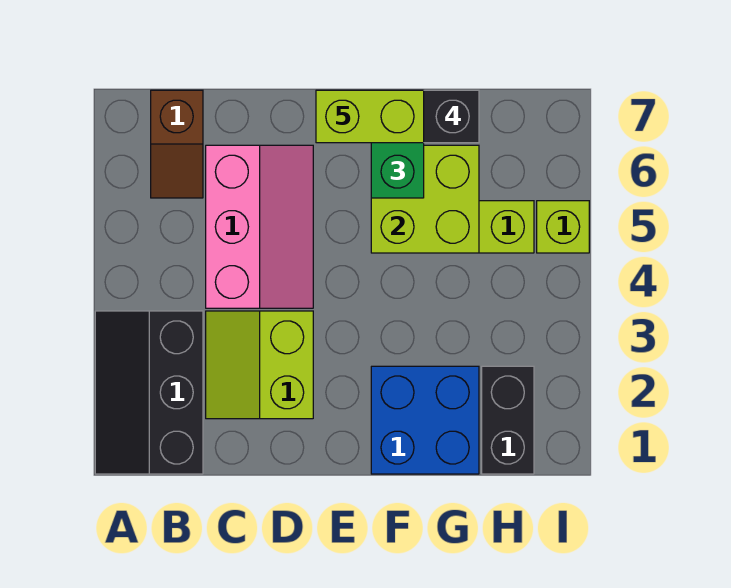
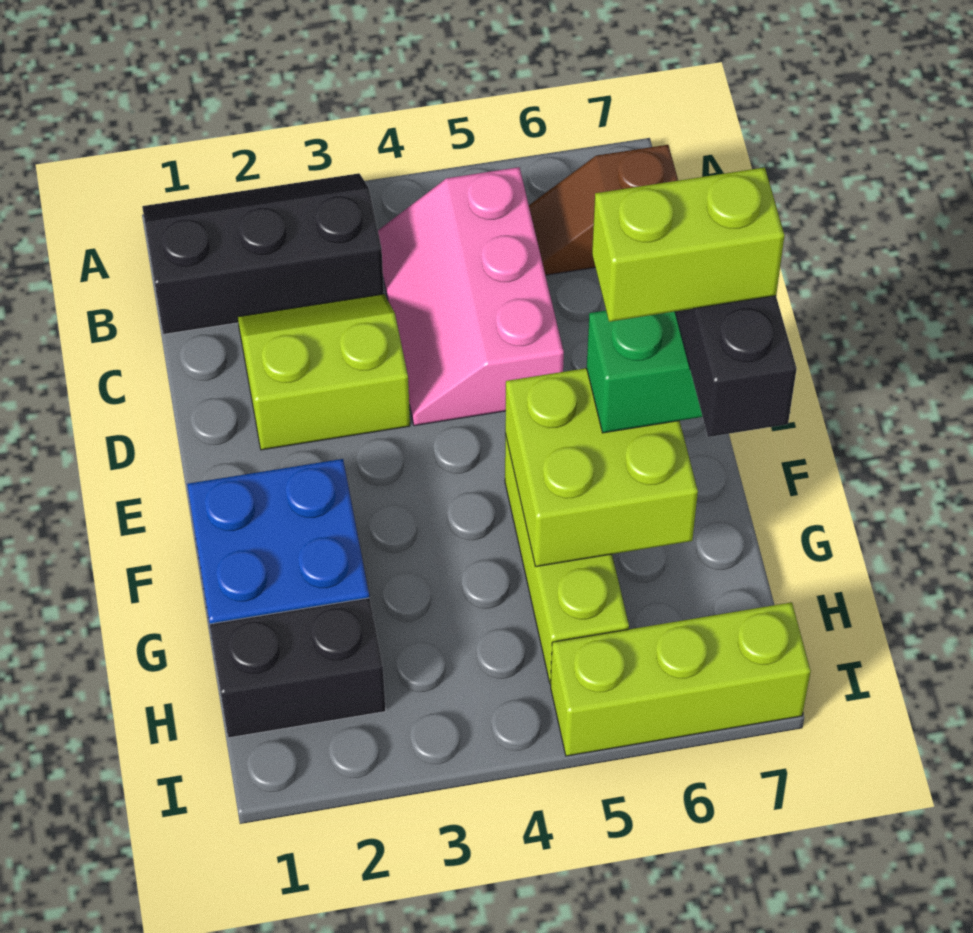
pink 2x3 slope [206,145,313,308] -> pink 2x3 slope turned to [378,167,564,426]
lime 1x2 brick [316,90,424,143] -> lime 1x2 brick turned to [592,167,785,322]
lime 1x1 brick [537,201,589,253] -> lime 1x3 brick [551,602,811,756]

